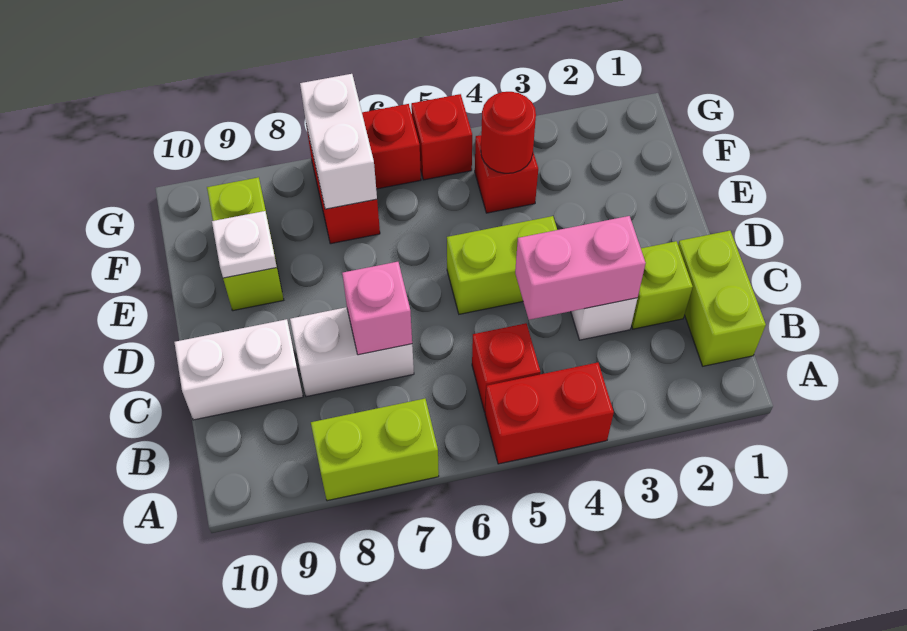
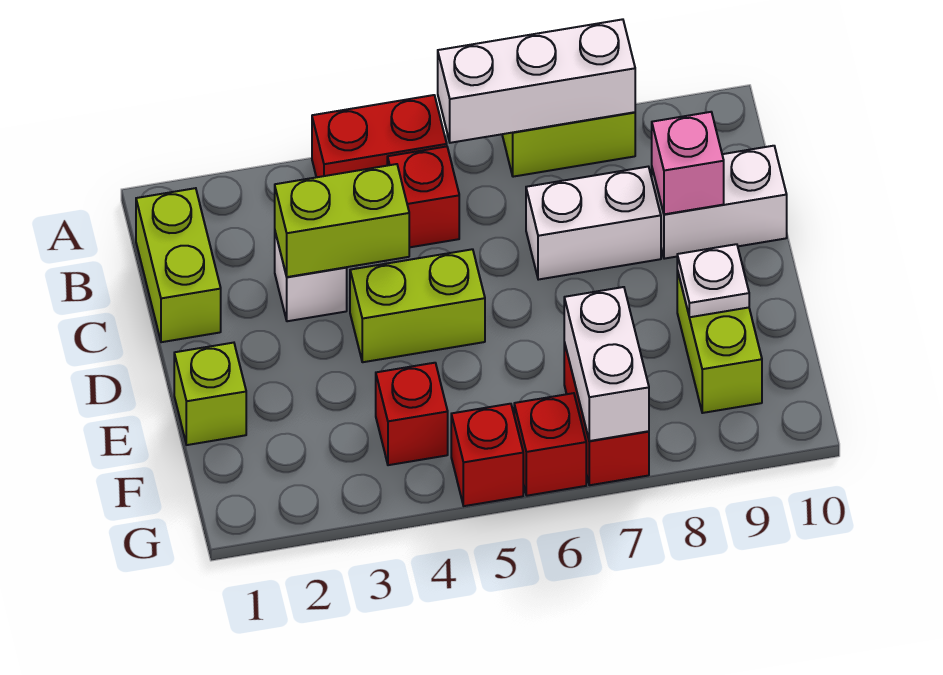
none -> white 1x3 brick [438,19,635,143]
lime 1x1 brick [631,241,693,329] -> lime 1x1 brick moved to [174,343,246,445]
pink 1x2 brick [515,216,646,320] -> lime 1x2 brick [275,164,409,277]
pink 1x1 brick [342,262,412,355] -> pink 1x1 brick moved to [652,112,724,214]
red 1x1 round brick [481,92,536,173] -> none

